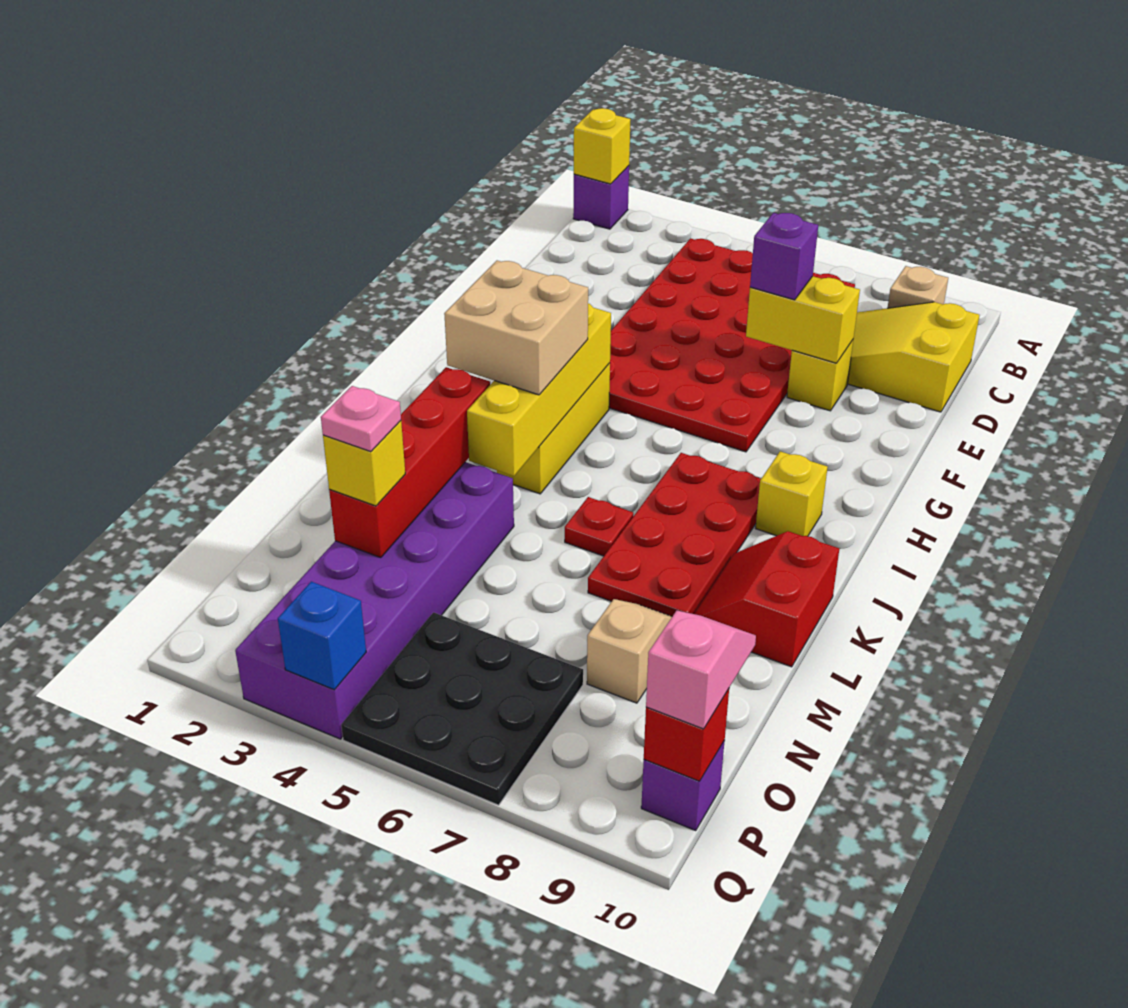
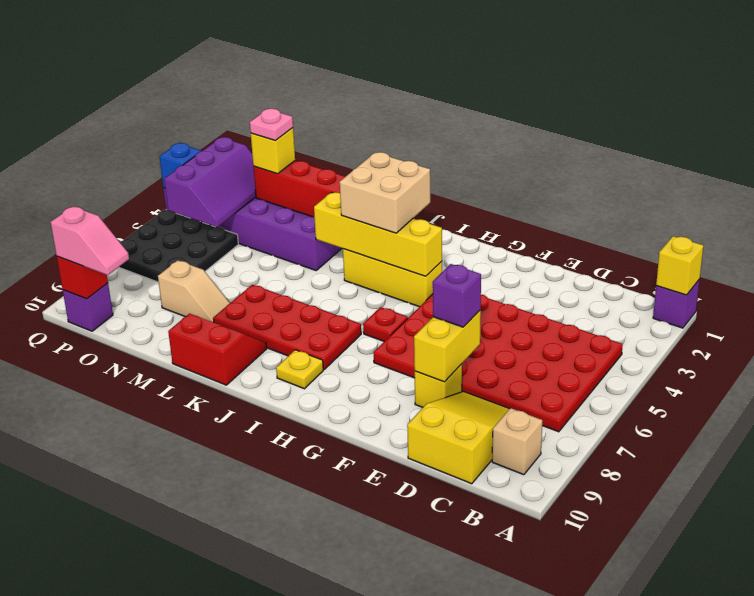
yellow 1x1 brick [756,451,828,536] -> yellow 1x1 plate [276,350,323,389]
red 1x1 plate [565,497,633,556] -> red 1x1 plate moved to [363,307,408,341]
none -> purple 2x3 slope [164,137,256,227]

